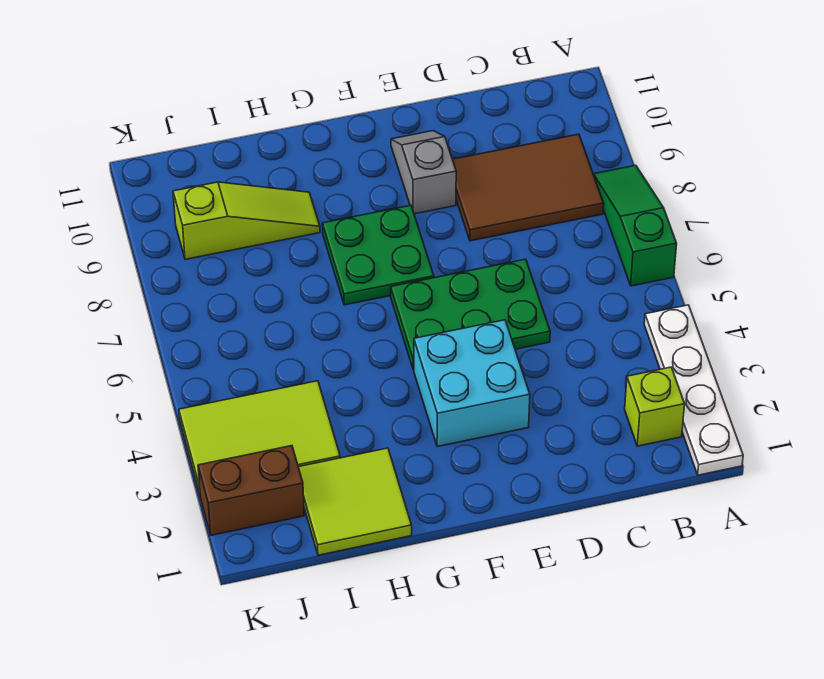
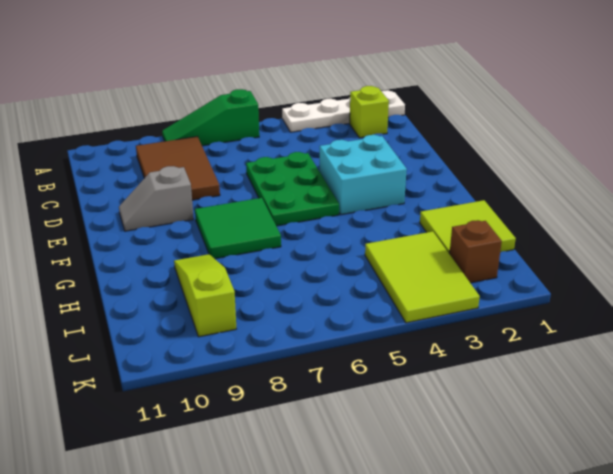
green 2x2 plate [322,205,434,305] -> green 2x2 tile [195,198,281,259]
brown 1x2 brick [198,446,304,535] -> brown 1x1 brick [449,220,502,283]

